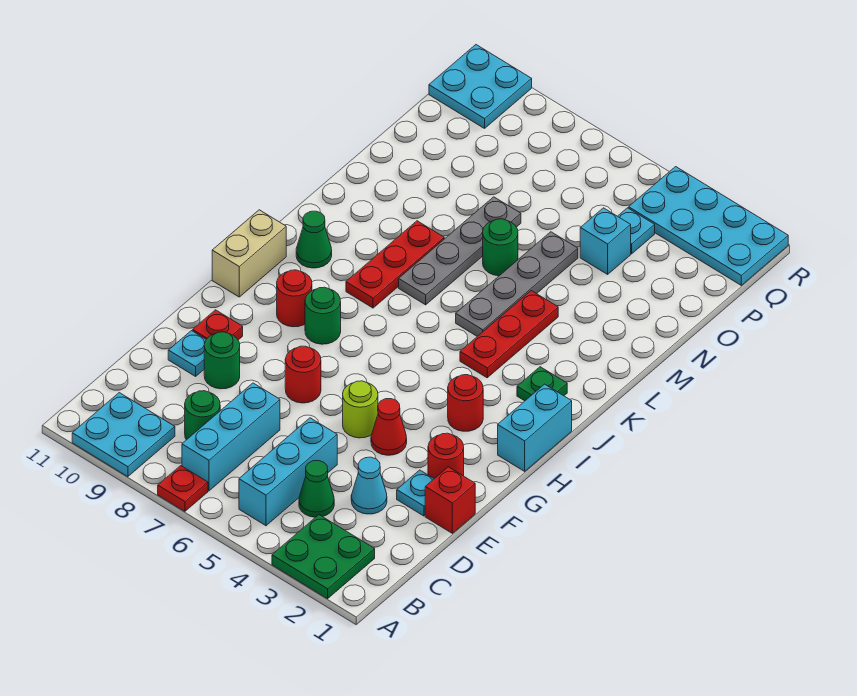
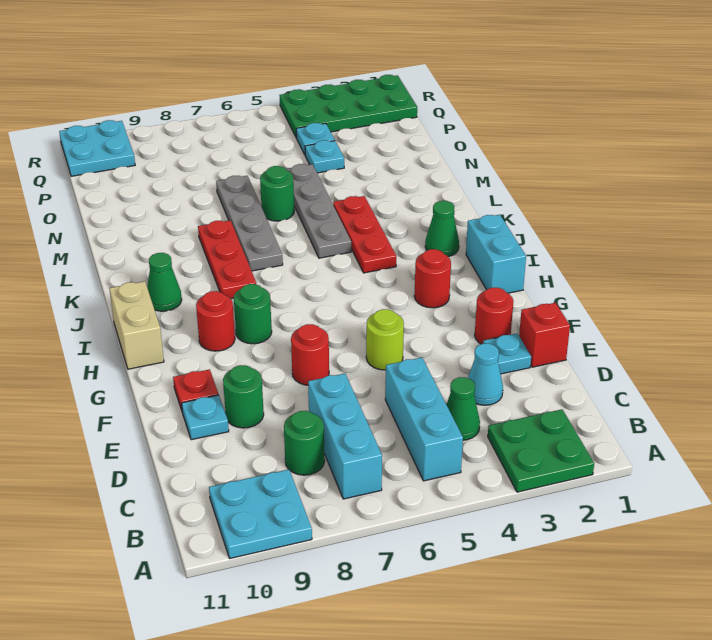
red 1x1 plate [158,466,208,511] -> none
red 1x1 cone [371,399,407,455] -> none
green 1x1 plate [517,367,567,401] -> green 1x1 cone [425,201,459,257]
cyan 1x1 brick [580,208,631,274] -> cyan 1x1 plate [305,140,344,173]
cyan 2x4 plate [629,167,788,285] -> green 2x4 plate [280,75,417,138]

